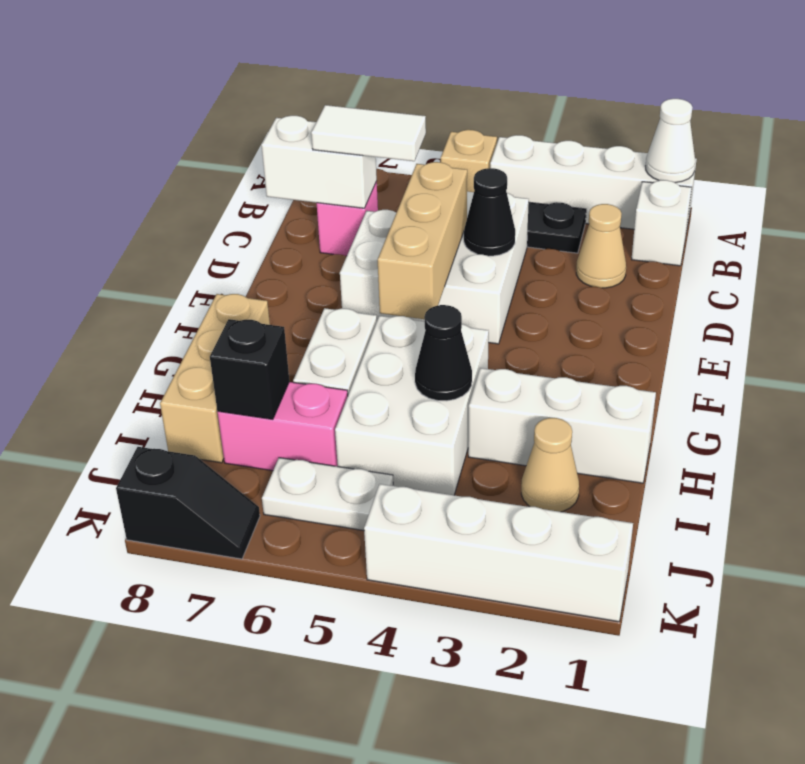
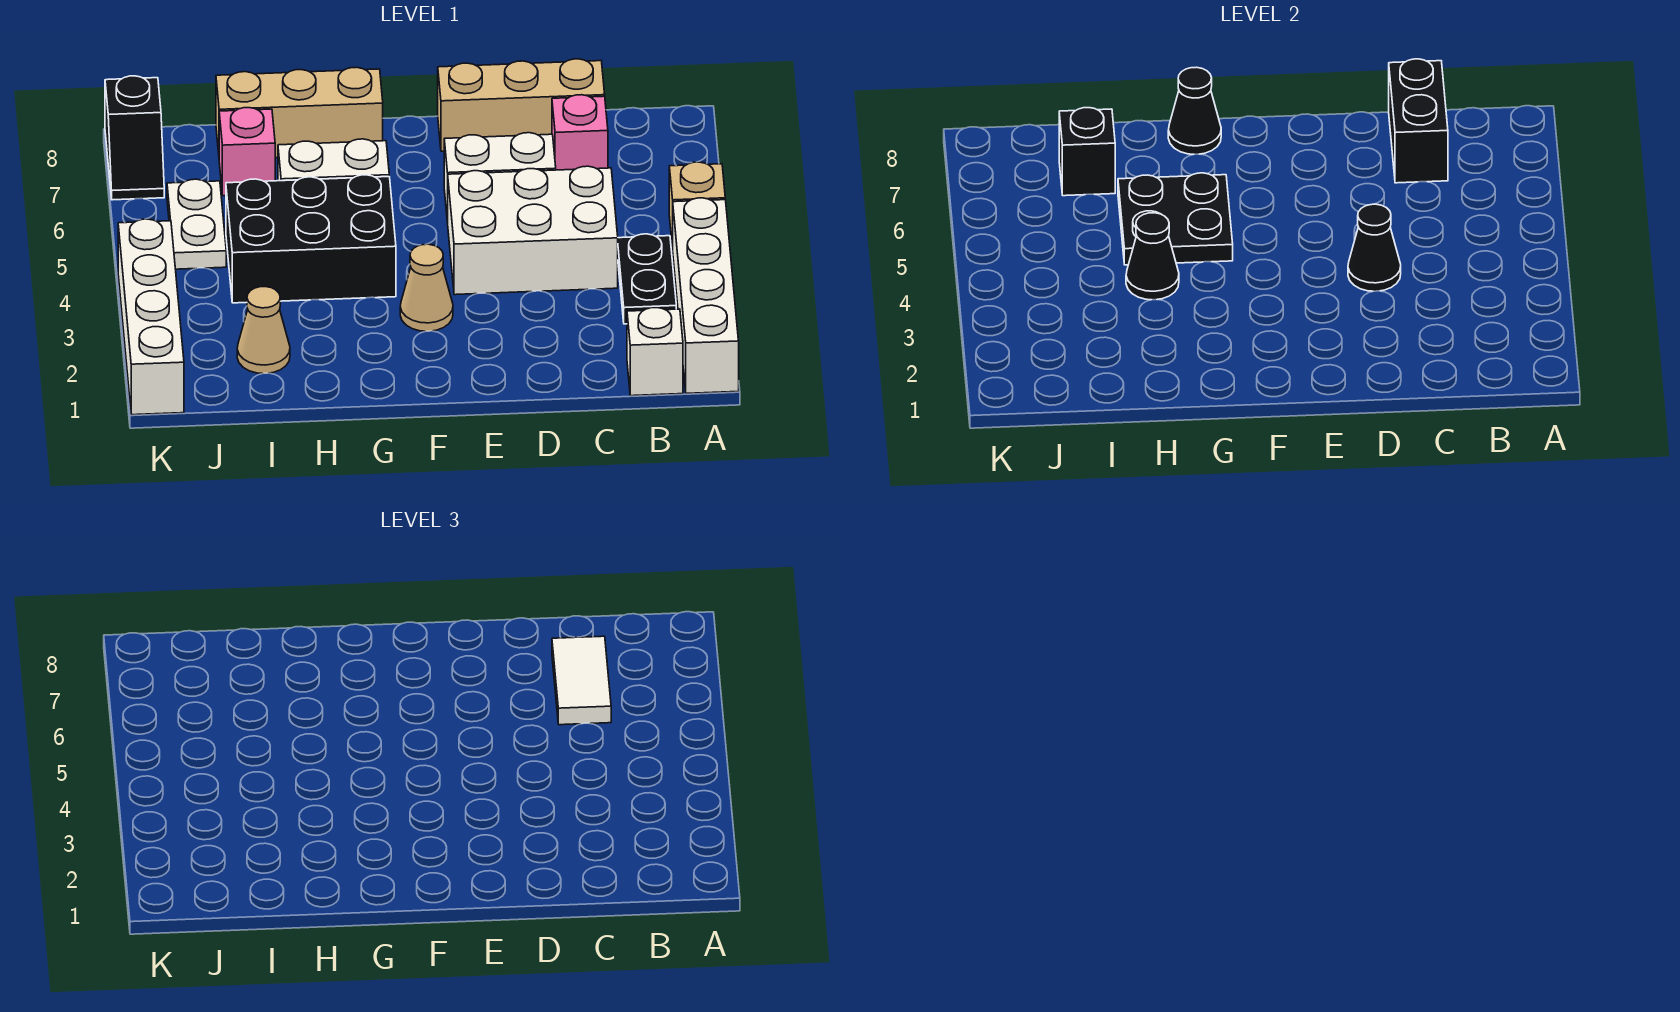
white 1x1 cone [646,99,695,183] -> none
tan 1x1 cone [576,204,626,288] -> tan 1x1 cone moved to [400,244,453,331]
white 1x2 brick [262,116,377,208] -> black 1x2 brick [1389,59,1448,183]
tan 1x3 brick [378,162,467,319] -> tan 1x3 brick moved to [438,59,605,151]
white 2x3 brick [335,316,489,495] -> black 2x3 brick [226,175,396,303]
none -> black 2x2 plate [1118,173,1233,265]
none -> black 1x1 cone [1168,67,1221,154]
white 1x3 brick [468,368,656,483] -> none
pink 1x2 brick [218,382,348,471] -> pink 1x1 brick [219,108,275,196]

